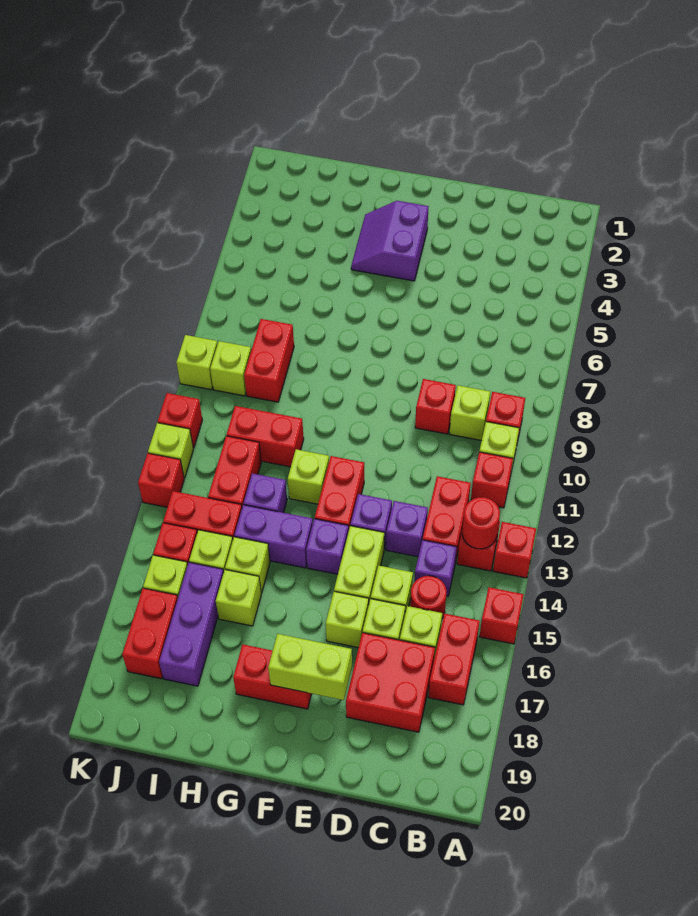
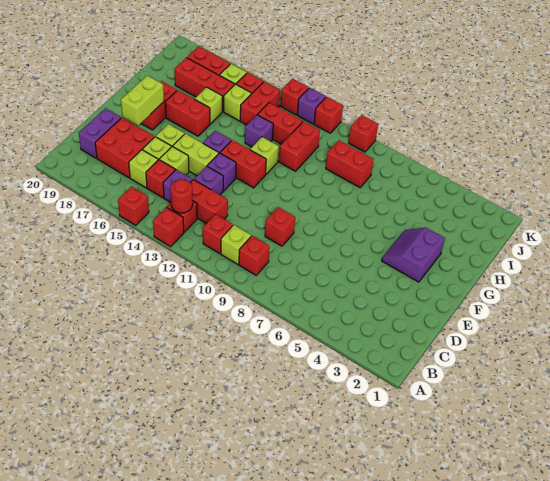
red 1x2 brick [428,614,480,705] -> red 1x2 brick moved to [165,90,210,136]
lime 1x1 brick [450,385,490,441] -> none
red 1x1 round brick [410,576,447,619] -> red 1x1 brick [146,160,175,198]
purple 2x2 slope [351,201,429,281] -> purple 2x2 slope turned to [382,228,445,282]
purple 1x2 brick [234,505,313,568] -> purple 1x2 brick moved to [79,108,121,158]
lime 1x1 brick [225,537,270,593] -> none
purple 1x3 brick [159,562,223,686] -> red 1x3 brick [174,58,235,112]
lime 1x1 brick [210,341,251,396] -> none
lime 1x1 brick [176,335,218,390] -> red 1x1 brick [349,115,378,152]
lime 1x1 brick [148,423,193,478] -> purple 1x1 brick [297,88,326,124]

